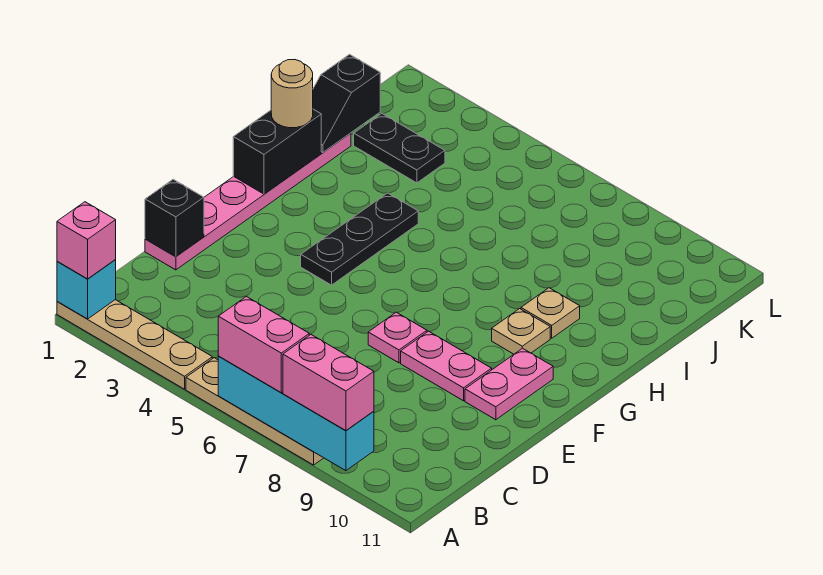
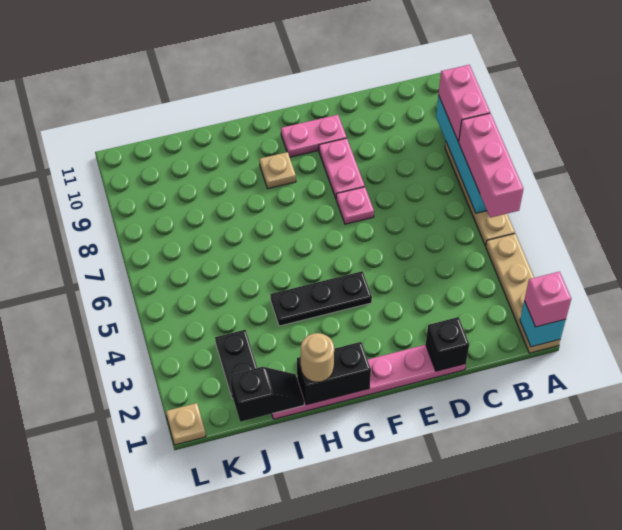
pink 1x2 brick [218,297,309,393] -> pink 1x3 brick [459,113,523,218]
tan 1x1 plate [521,288,580,338] -> tan 1x1 plate moved to [166,403,206,445]

